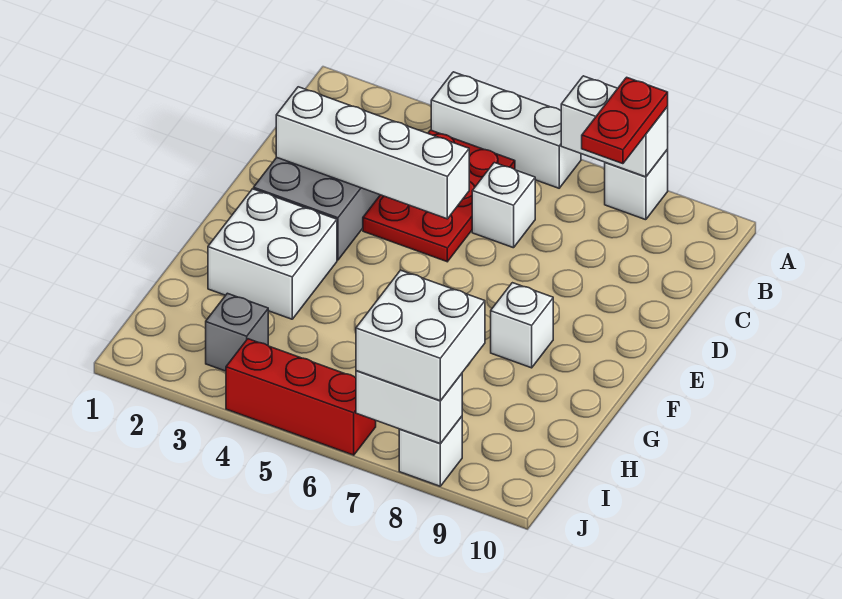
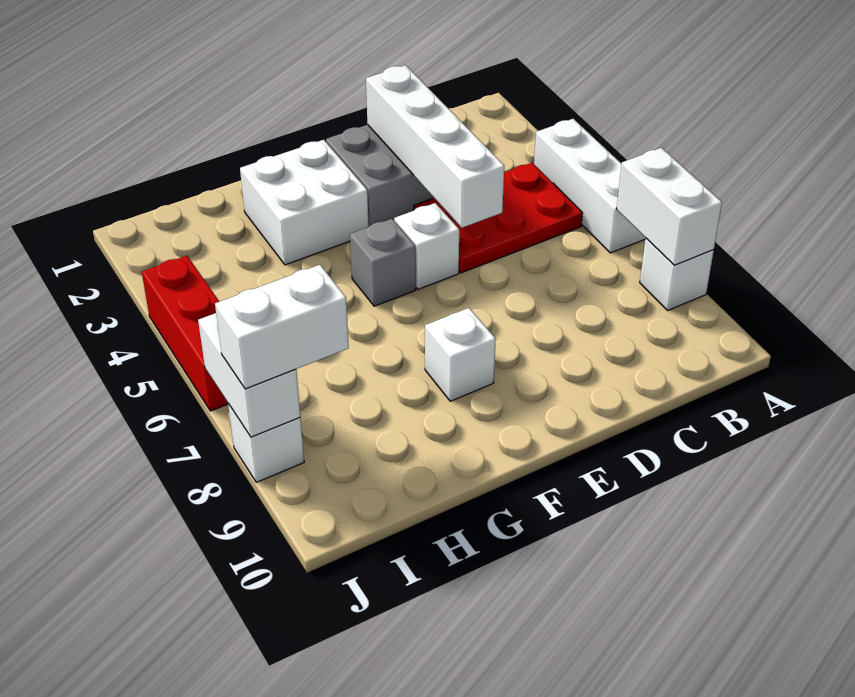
red 1x2 plate [582,77,668,164] -> none
white 1x1 brick [472,163,535,248] -> white 1x1 brick moved to [394,203,459,289]
grey 1x1 brick [206,293,268,371] -> grey 1x1 brick moved to [350,219,416,306]
white 2x2 brick [356,270,485,401] -> white 1x2 brick [215,265,349,389]

